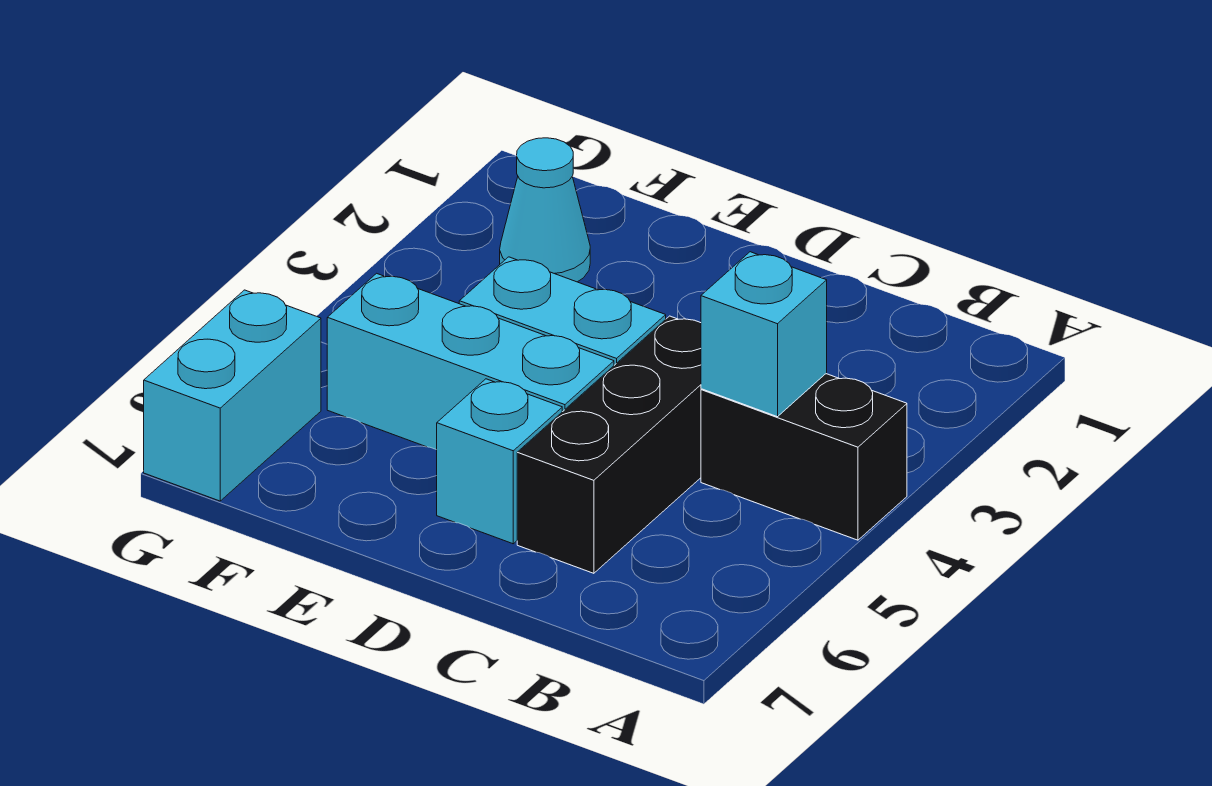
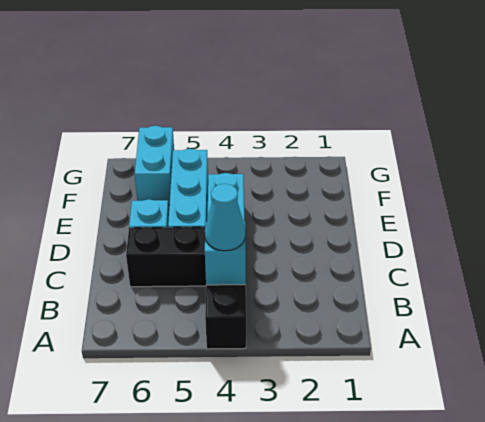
cyan 1x1 cone [500,138,590,282] -> cyan 1x1 cone moved to [205,184,245,251]
cyan 1x2 brick [144,290,321,501] -> cyan 1x2 brick turned to [135,126,174,205]

